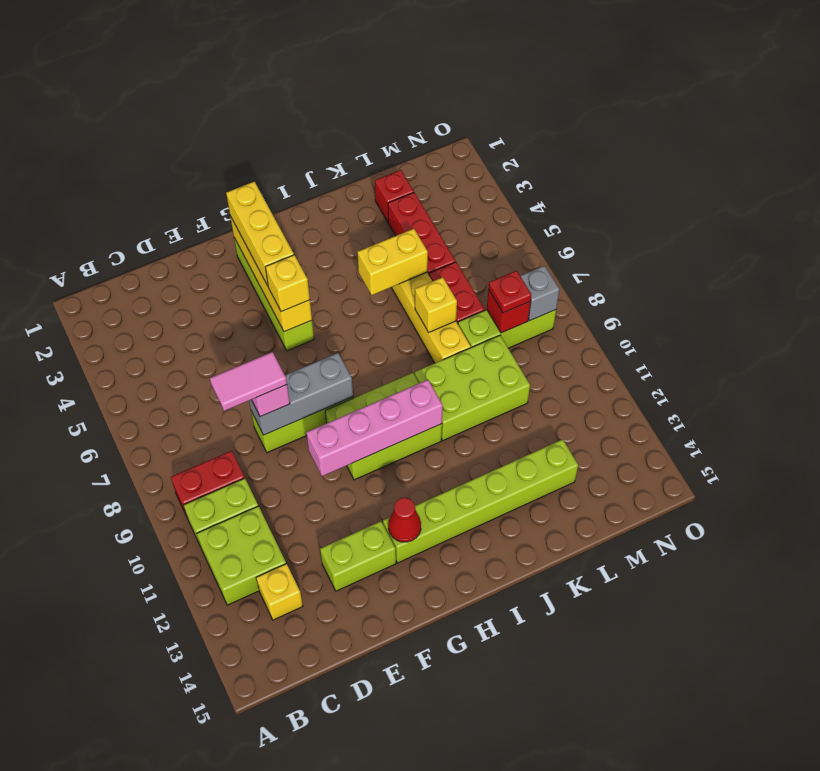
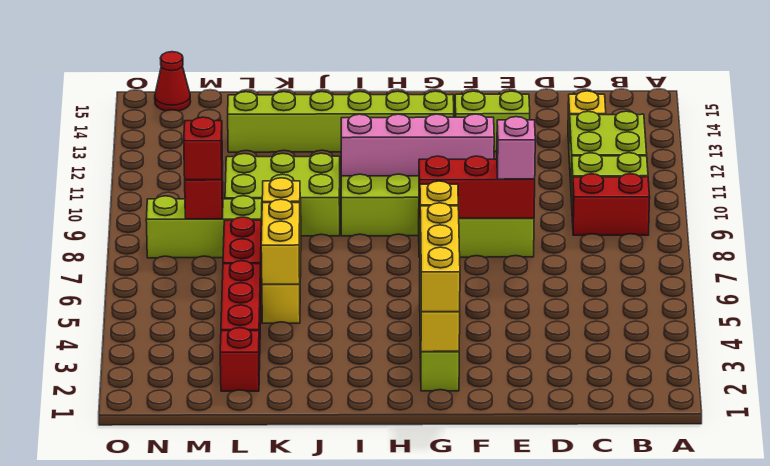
pink 1x2 tile [210,352,287,411] -> none
grey 1x3 brick [249,353,353,435] -> red 1x3 brick [419,156,535,218]
red 1x1 cone [388,498,421,542] -> red 1x1 cone moved to [155,52,191,111]
yellow 1x2 brick [358,229,428,295] -> yellow 1x2 brick turned to [261,199,300,284]
red 1x1 plate [488,271,531,313] -> red 1x1 brick [184,117,222,180]
grey 1x1 brick [520,266,560,321] -> none

